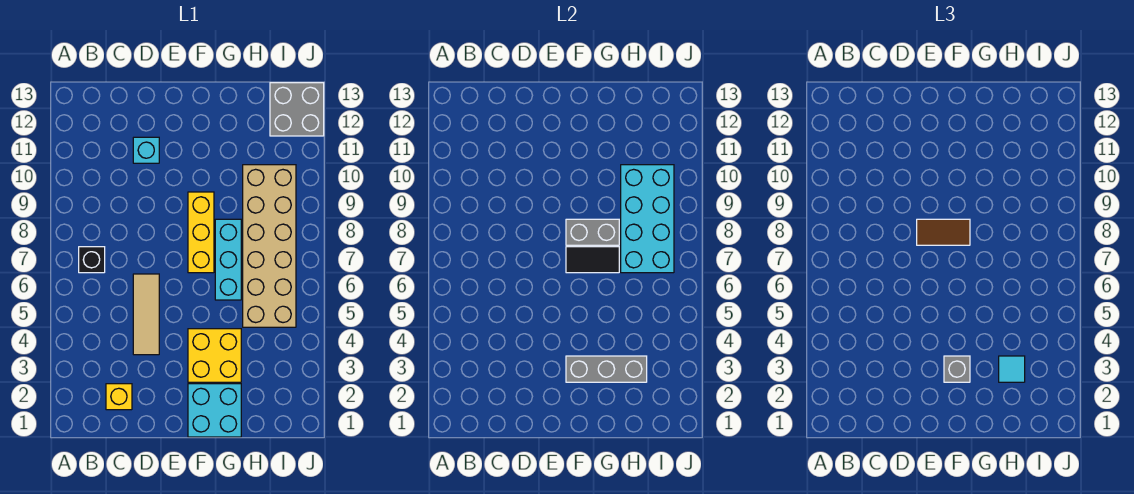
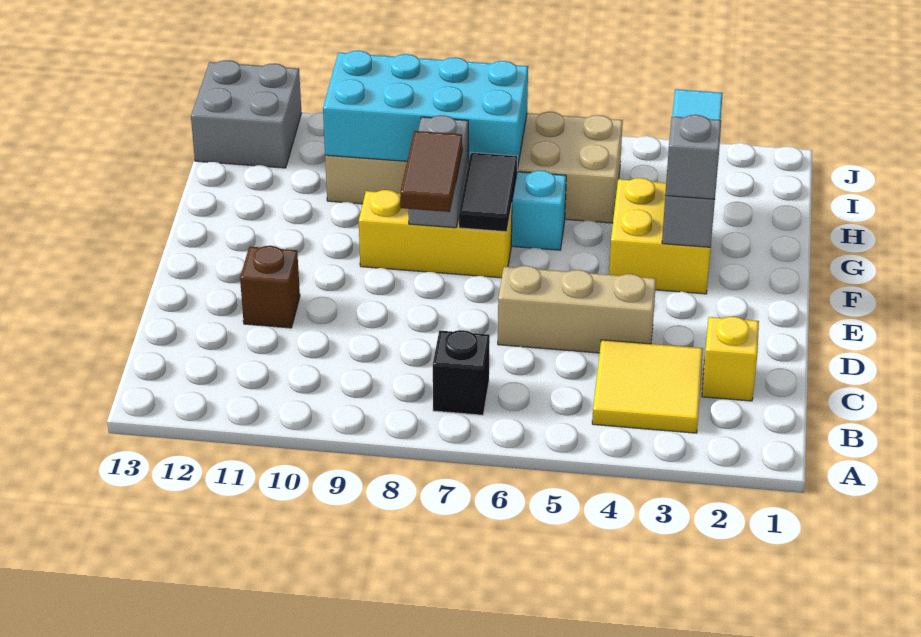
none -> yellow 2x2 tile [592,340,703,433]
tan 1x3 tile [133,274,159,355] -> tan 1x3 brick [498,266,656,353]
cyan 1x1 brick [133,137,159,163] -> brown 1x1 brick [240,246,300,328]
cyan 2x2 brick [188,384,241,437] -> none

